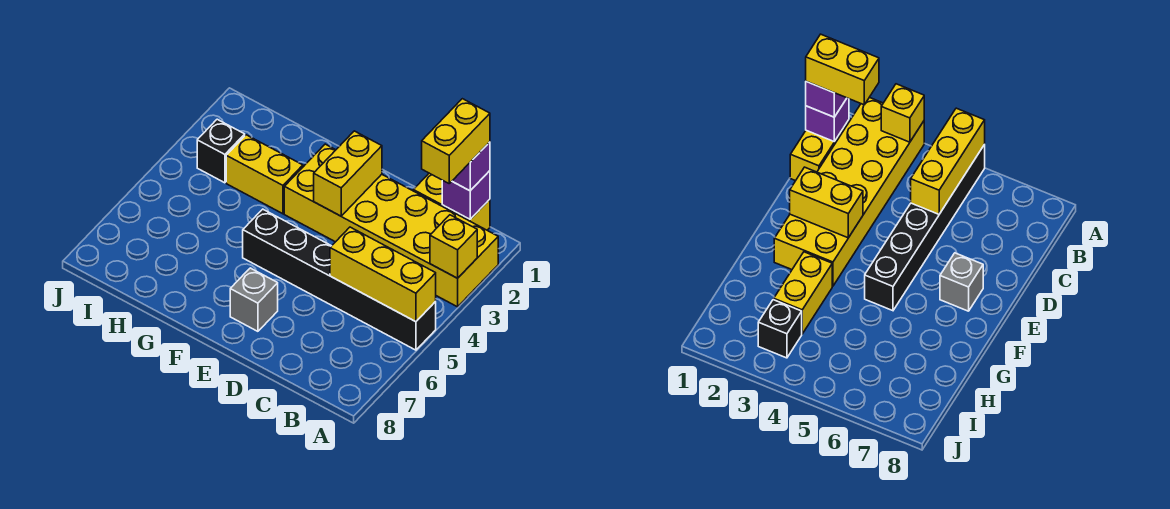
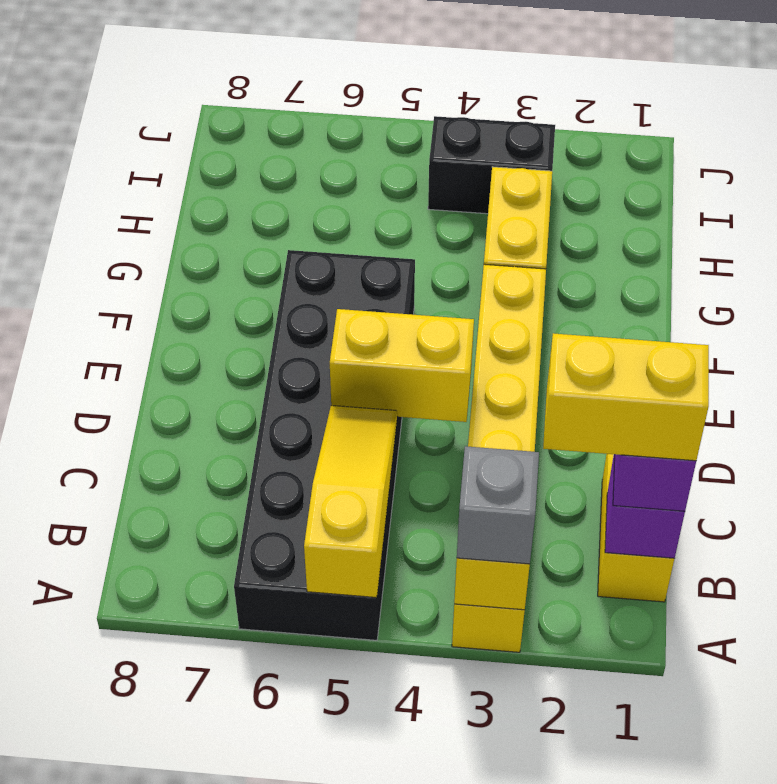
yellow 2x6 brick [284,144,498,307] -> yellow 1x6 brick [452,264,546,652]
black 1x6 brick [243,209,436,350] -> black 2x6 brick [234,250,415,640]
yellow 1x3 brick [330,227,436,322] -> yellow 1x3 slope [304,406,397,598]
yellow 1x2 brick [314,131,382,216] -> yellow 1x2 brick moved to [330,309,474,422]
grey 1x1 brick [230,268,278,331] -> grey 1x1 brick moved to [457,446,539,564]
black 1x1 brick [197,119,245,183] -> black 1x2 brick [428,116,555,214]

